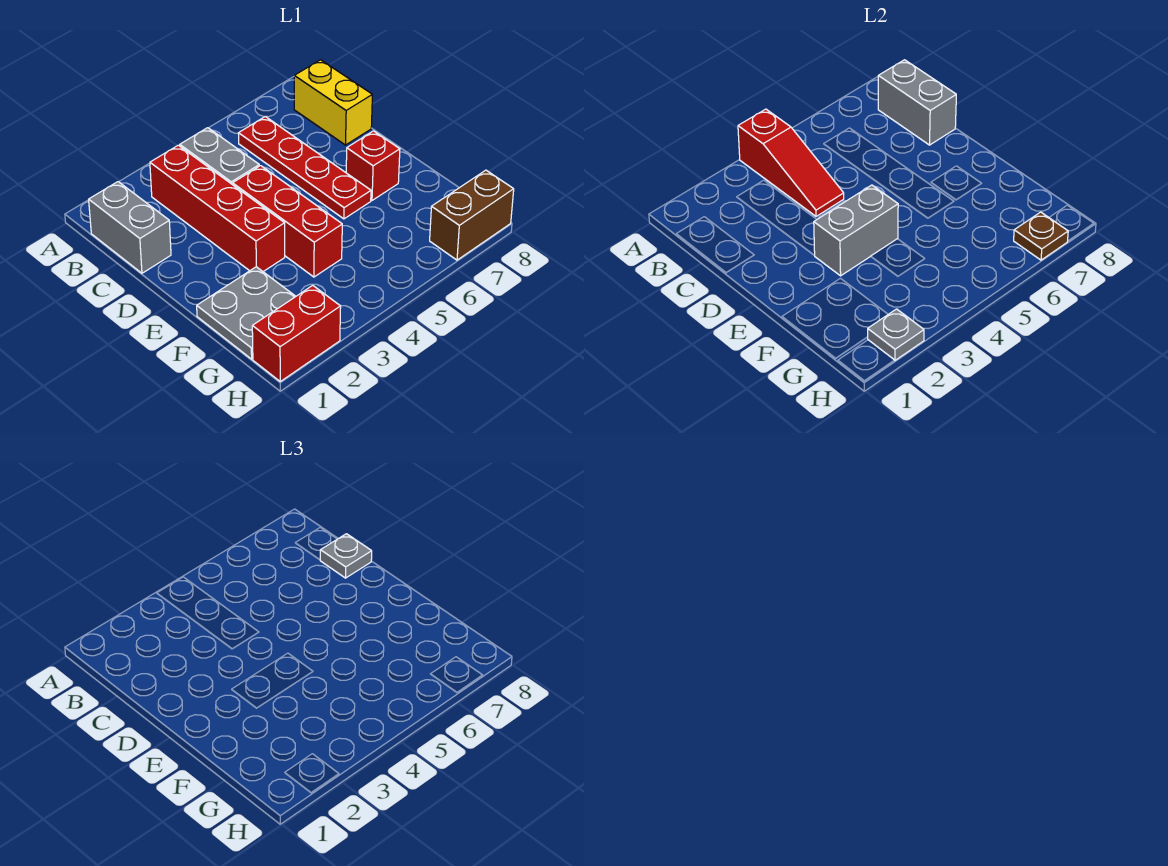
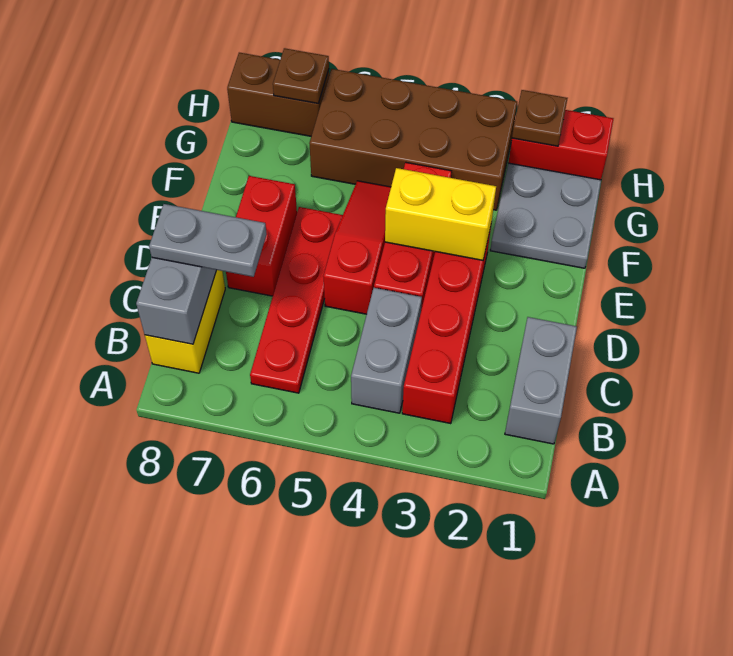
red 1x3 slope [738,109,844,216] -> red 1x3 slope moved to [323,181,391,314]
grey 1x1 plate [320,534,372,578] -> grey 1x2 plate [149,204,267,277]
grey 1x2 brick [814,185,898,276] -> yellow 1x2 brick [385,168,496,260]
red 1x1 brick [346,131,400,200] -> red 1x2 brick [226,176,297,296]
none -> brown 2x4 brick [309,69,517,210]
grey 1x1 plate [868,309,924,360] -> brown 1x1 plate [512,90,568,146]

